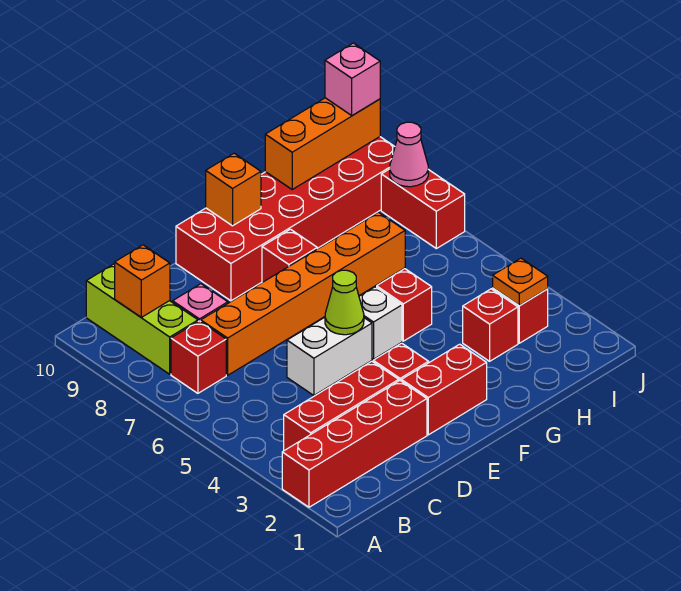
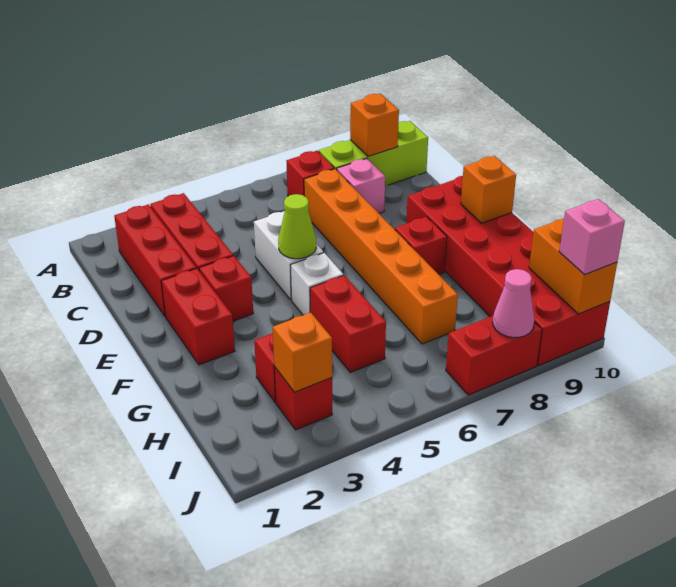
red 1x4 brick [282,381,427,507] -> red 1x3 brick [114,204,196,316]
red 1x1 brick [377,269,432,341] -> red 1x2 brick [310,275,386,372]
orange 1x3 brick [265,98,380,189] -> orange 1x2 brick [529,218,617,314]
orange 1x1 plate [493,258,548,305] -> orange 1x1 brick [273,312,332,392]

